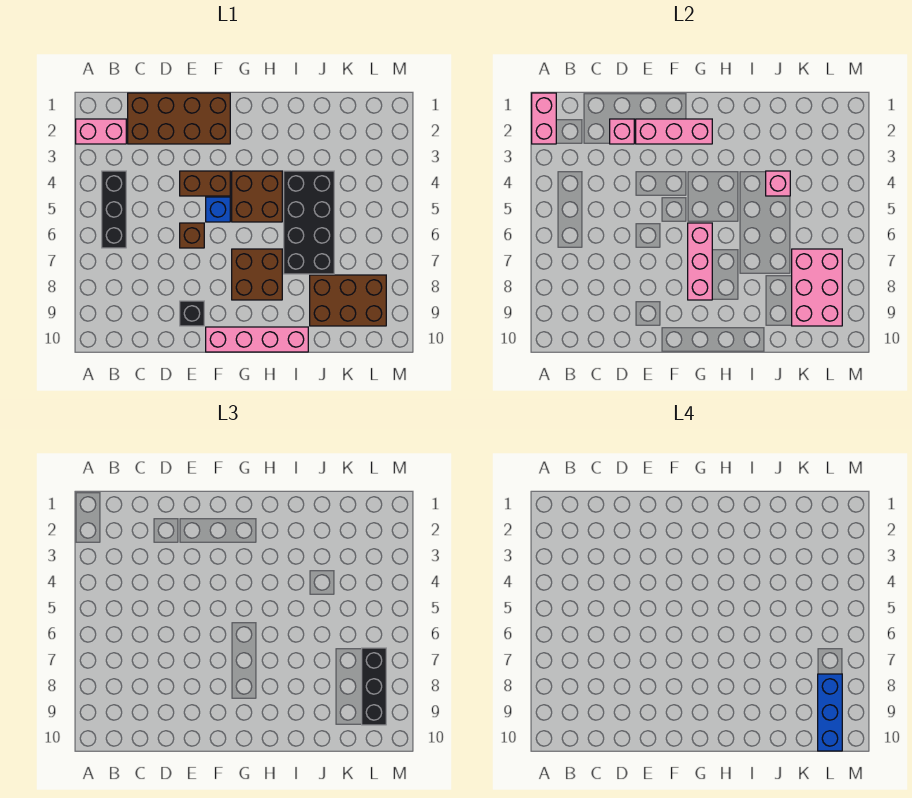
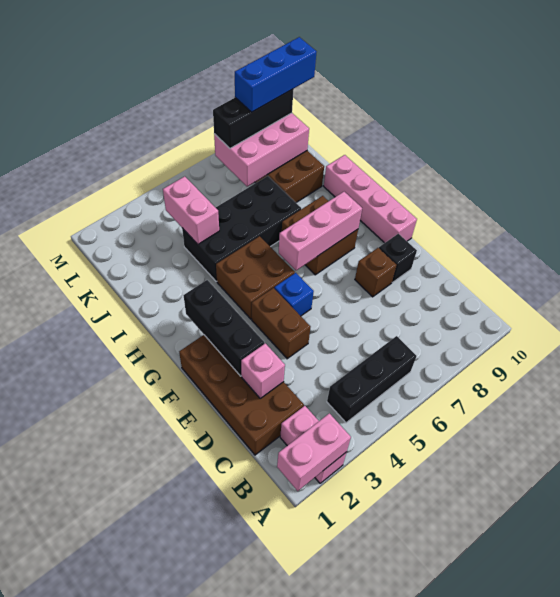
pink 1x3 brick [636,119,712,144] -> black 1x3 brick [184,280,264,376]
brown 1x1 brick [180,223,204,248] -> brown 1x1 brick moved to [355,248,397,297]
pink 1x1 brick [766,171,790,196] -> pink 1x2 brick [163,176,219,244]

